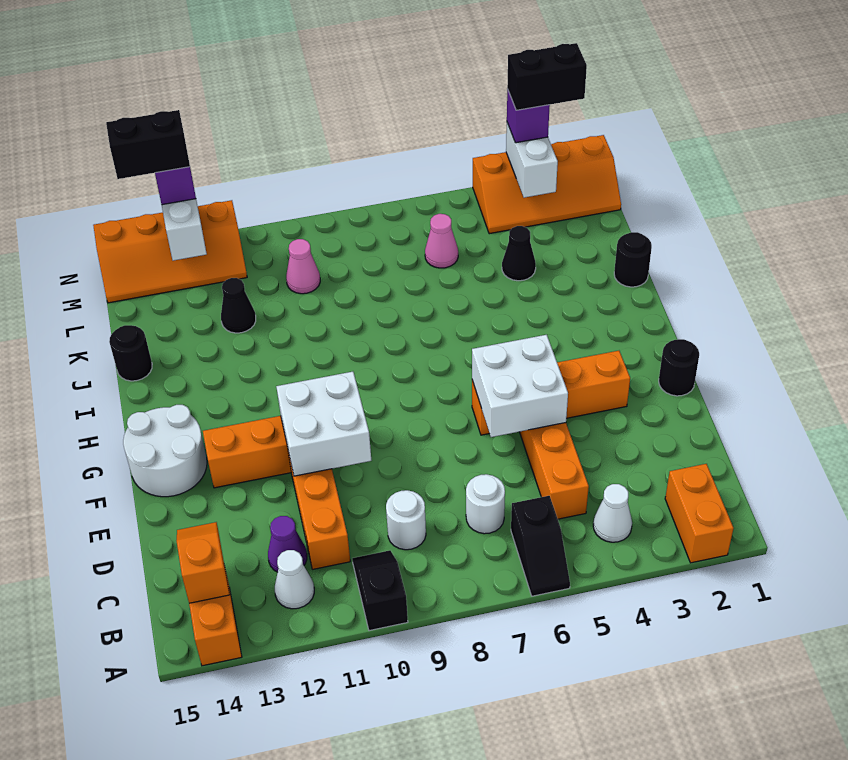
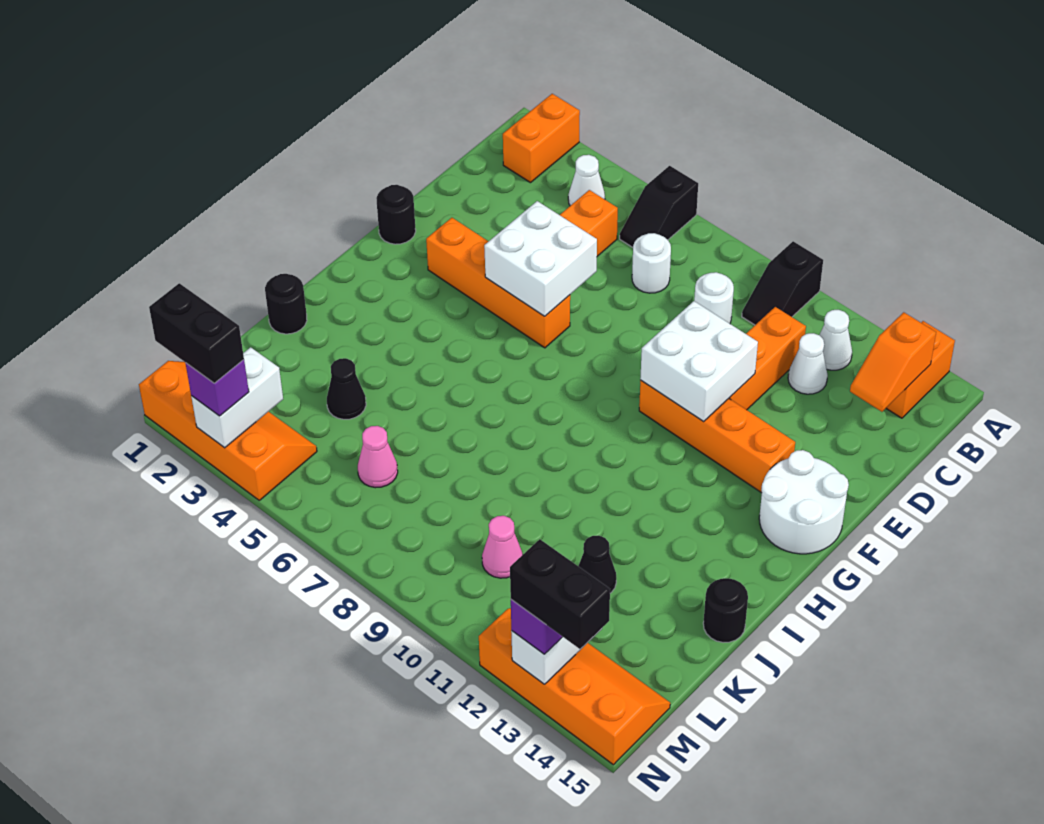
black 1x2 slope [511,496,570,596] -> black 1x2 slope turned to [620,166,698,247]
purple 1x1 cone [268,516,307,572] -> white 1x1 cone [788,333,828,394]

